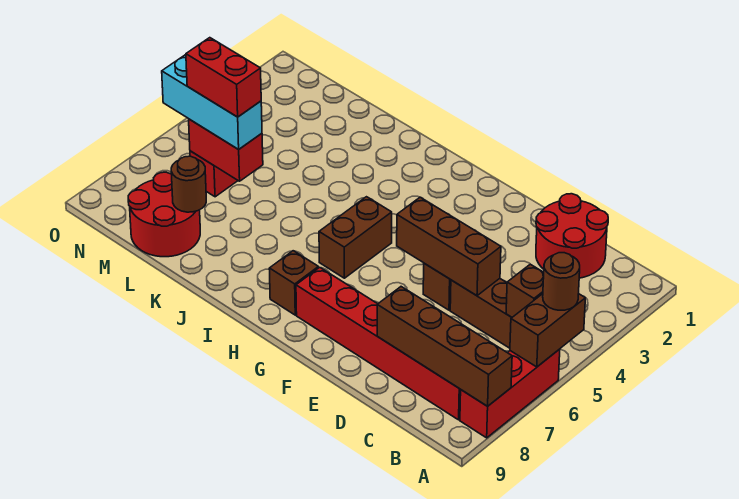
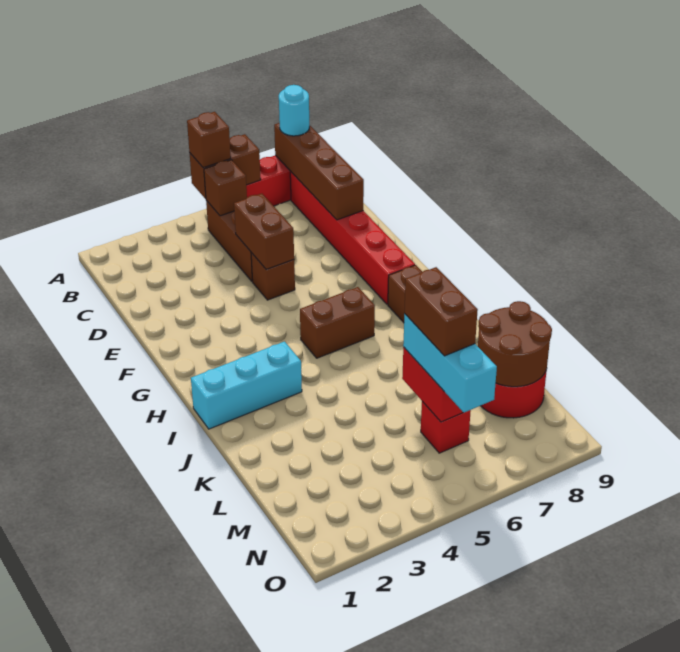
brown 1x1 round brick [543,253,580,310] -> brown 1x1 brick [187,112,231,168]
none -> cyan 1x1 round brick [279,85,309,136]
red 2x2 round brick [536,194,608,278] -> none
brown 1x3 brick [397,197,501,296] -> brown 1x2 brick [234,194,294,269]
none -> cyan 1x3 brick [191,342,302,429]
red 1x2 brick [186,38,261,117] -> brown 1x2 brick [404,267,478,356]
brown 1x1 round brick [171,156,206,212] -> brown 2x2 round brick [478,301,552,387]

